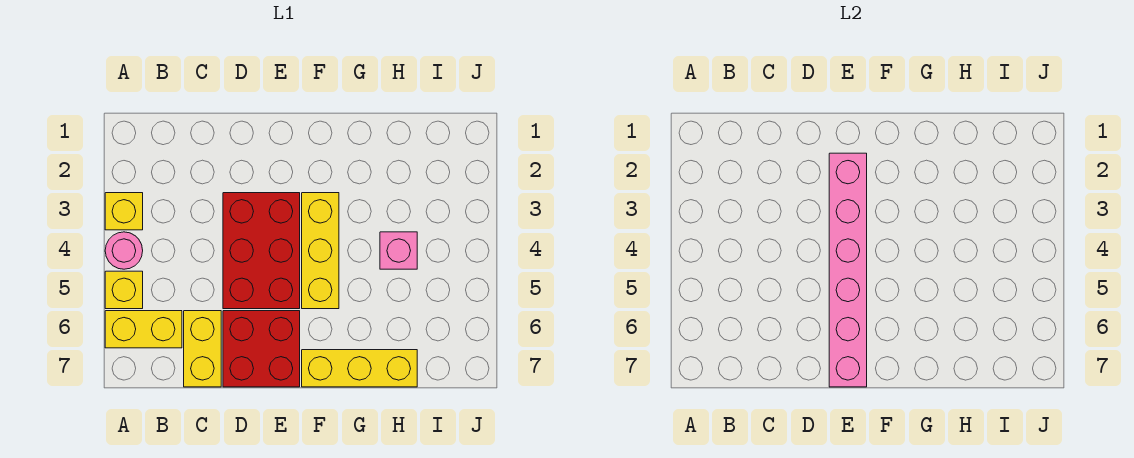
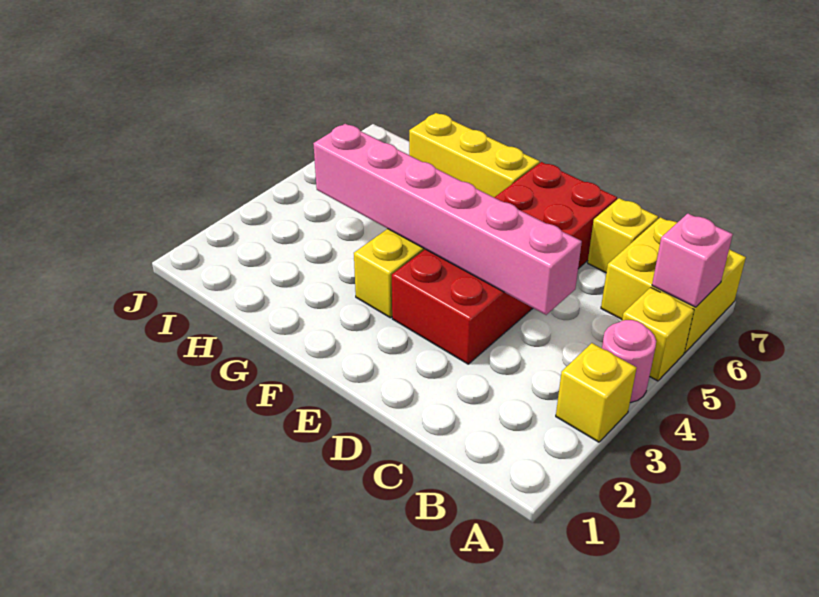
yellow 1x2 brick [105,311,182,348] -> yellow 2x2 brick [601,217,746,353]
yellow 1x2 brick [184,311,221,387] -> yellow 1x1 brick [588,198,658,273]
pink 1x6 brick [829,153,867,387] -> pink 1x6 brick turned to [313,124,582,315]
pink 1x1 brick [380,232,417,269] -> pink 1x1 brick moved to [652,214,733,307]

